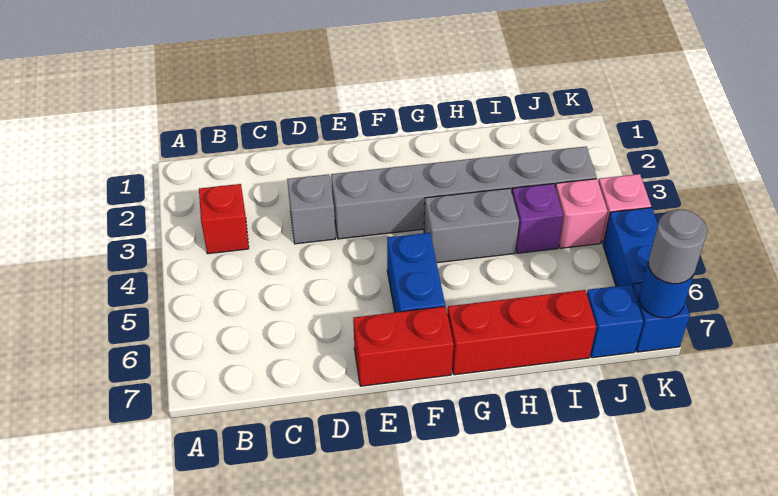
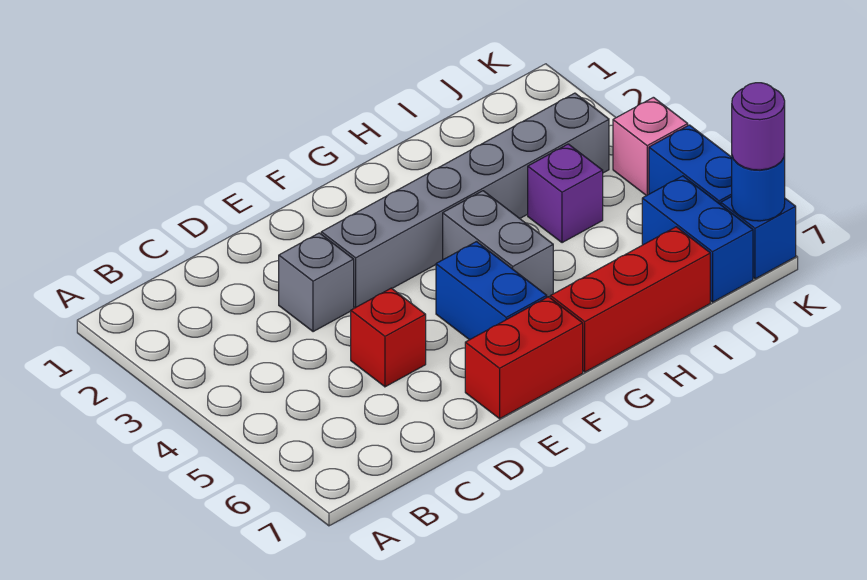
red 1x1 brick [199,184,249,254] -> red 1x1 brick moved to [351,288,426,387]
grey 1x2 brick [424,188,519,263] -> grey 1x2 brick turned to [443,191,553,297]
pink 1x1 brick [555,179,607,248] -> none
blue 1x1 brick [587,285,643,358] -> blue 1x2 brick [642,176,753,302]
grey 1x1 round brick [648,209,707,284] -> purple 1x1 round brick [732,83,785,170]

